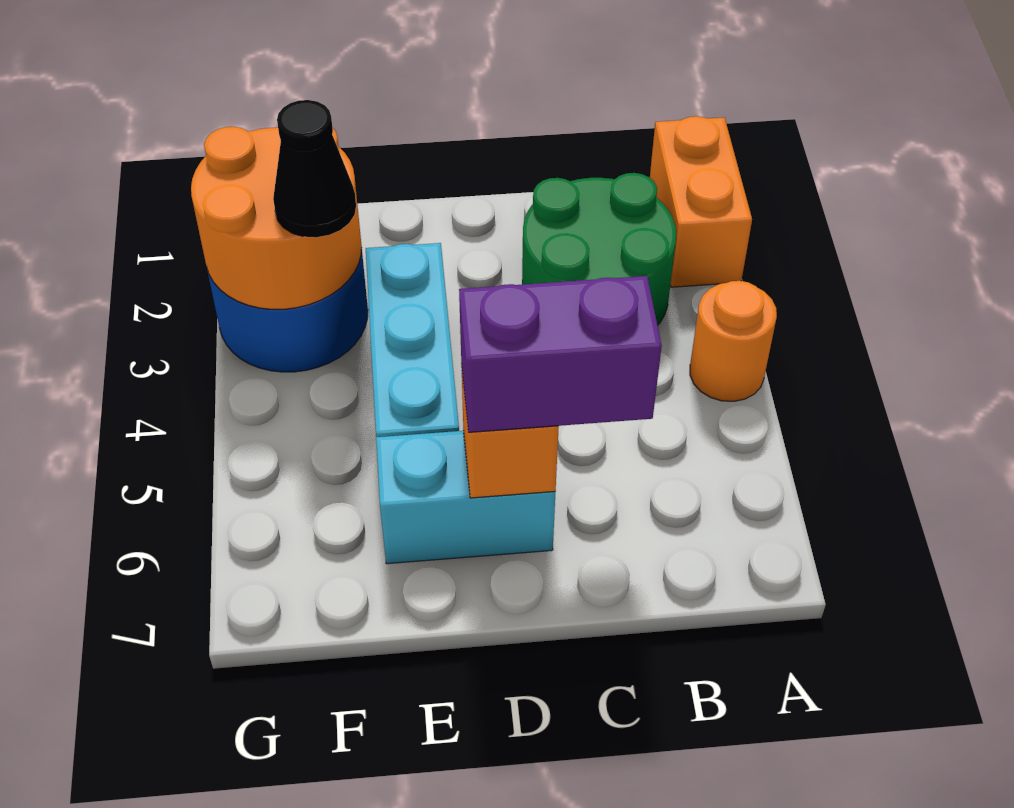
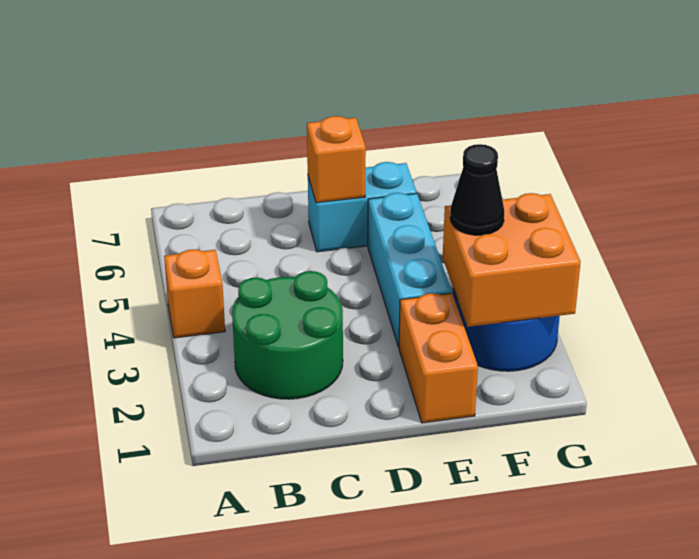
orange 1x2 brick [650,116,752,287] -> orange 1x2 brick moved to [399,293,478,423]
orange 1x1 round brick [690,281,777,401] -> orange 1x1 brick [164,249,225,338]
purple 1x2 brick [459,276,662,432] -> none
orange 2x2 round brick [191,127,362,309] -> orange 2x2 brick [443,193,581,327]

